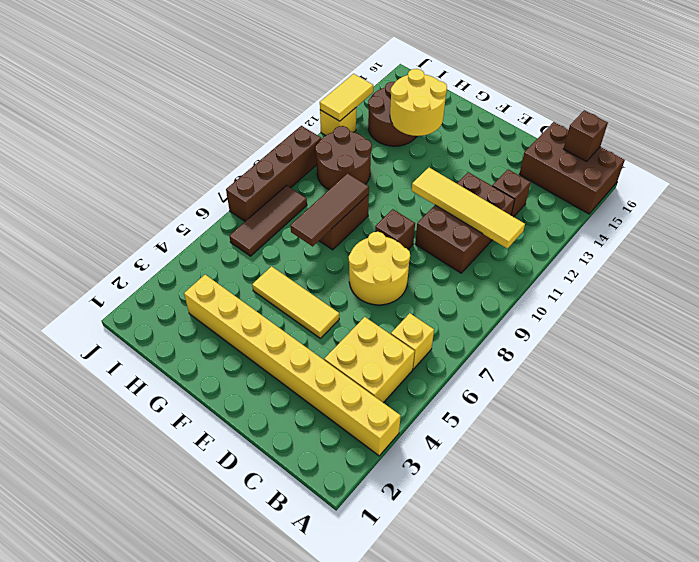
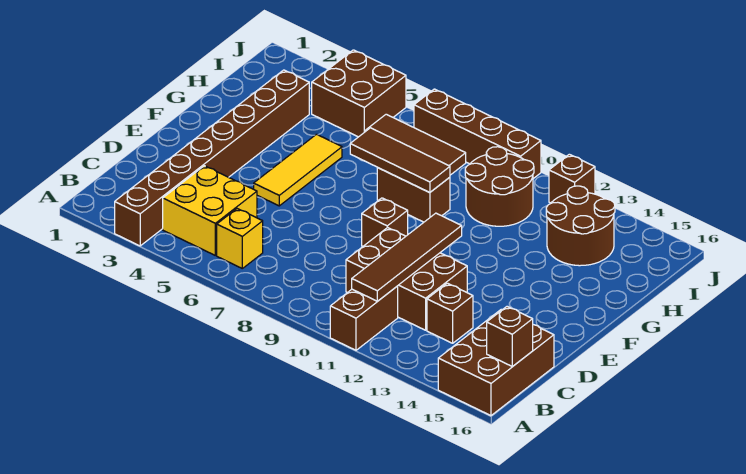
yellow 1x8 brick [184,275,401,456] -> brown 1x8 brick [115,70,309,246]
none -> brown 1x2 brick [330,286,398,350]
yellow 1x4 tile [412,168,525,248] -> brown 1x4 tile [352,213,462,301]
yellow 2x2 round brick [349,232,410,305] -> none
yellow 2x2 round brick [390,69,447,136] -> none
none -> brown 2x2 brick [312,50,406,137]
yellow 1x1 brick [320,108,356,136] -> brown 1x1 brick [549,154,595,203]
yellow 1x2 tile [320,74,373,121] -> none

